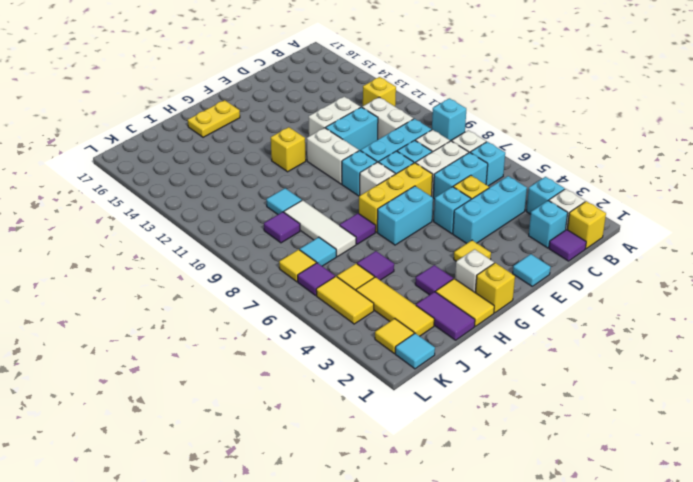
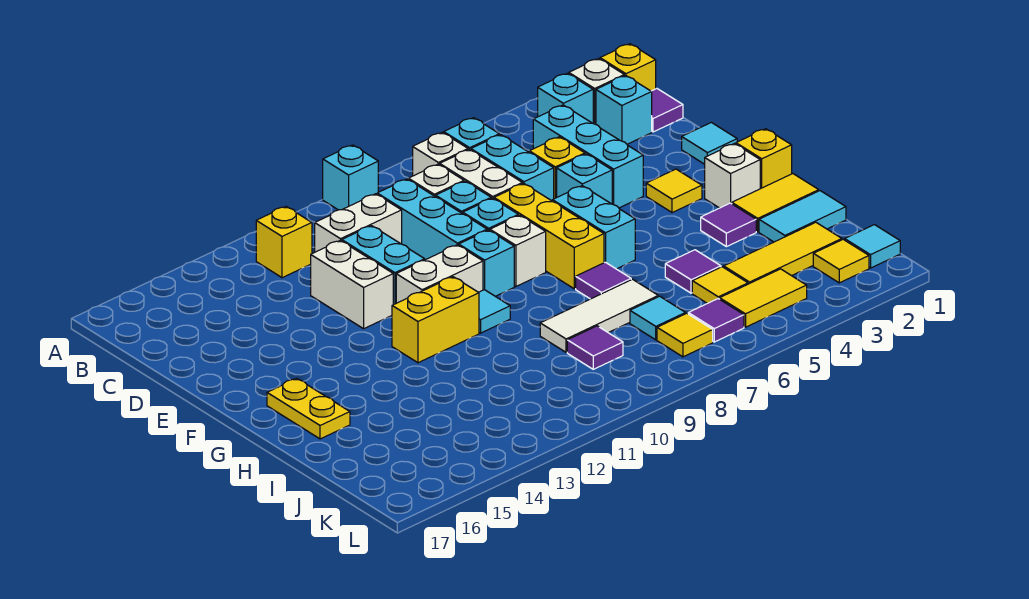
yellow 1x1 brick [271,127,306,172] -> yellow 1x2 brick [392,277,479,363]
purple 1x2 tile [416,292,475,340] -> cyan 1x2 tile [759,191,846,242]
cyan 1x1 tile [266,188,302,214] -> cyan 1x1 tile moved to [479,290,510,333]

